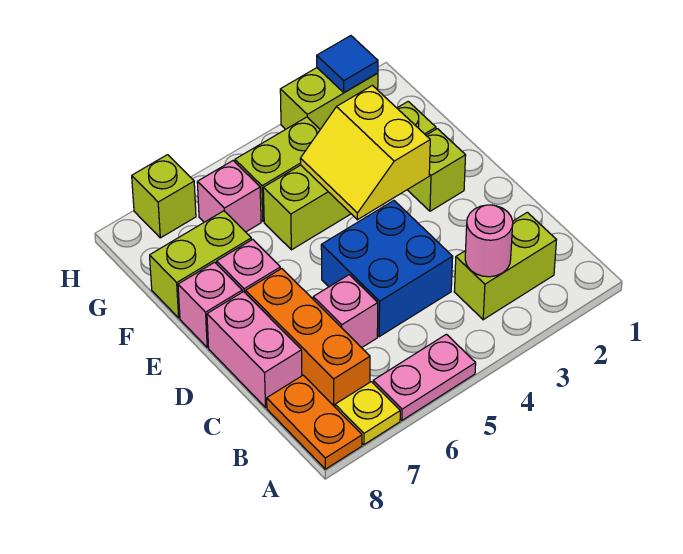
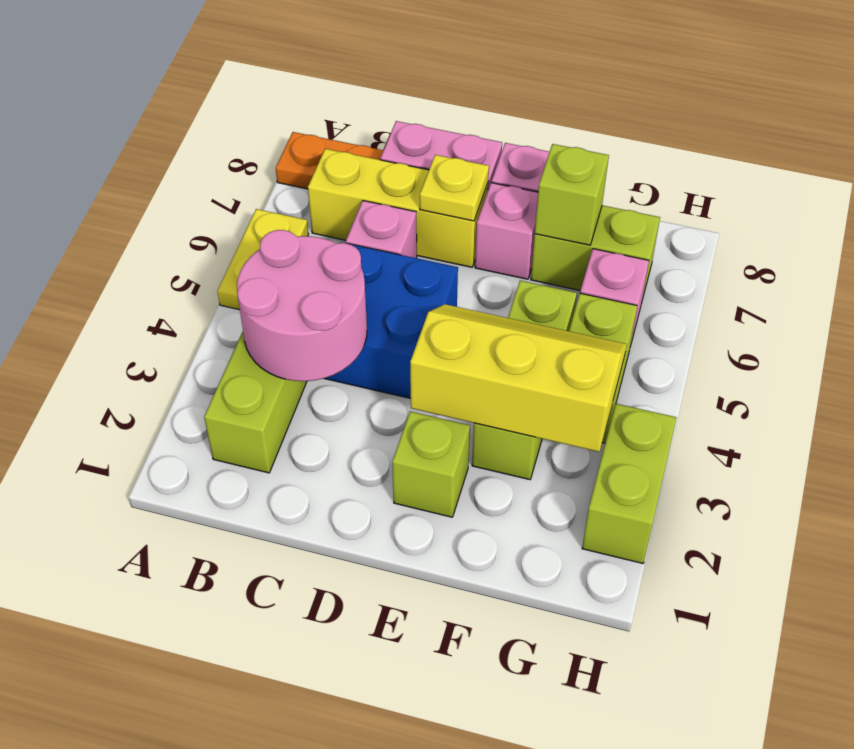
pink 1x2 plate [373,334,476,420] -> yellow 1x2 plate [217,209,309,310]
yellow 1x1 plate [335,382,400,445] -> yellow 1x1 plate moved to [420,155,489,221]
pink 1x1 round brick [465,205,513,277] -> pink 2x2 round brick [237,230,367,381]
orange 1x3 brick [246,269,370,407] -> yellow 1x3 brick [308,149,488,267]
yellow 2x2 slope [300,85,430,220] -> yellow 2x3 slope [410,304,627,452]
lime 1x4 brick [263,102,436,250] -> lime 1x3 brick [472,281,577,480]
lime 1x2 brick [150,211,251,318] -> lime 1x2 brick turned to [531,205,660,299]
blue 1x1 tile [317,36,378,93] -> none
lime 1x1 brick [132,155,196,238] -> lime 1x1 brick moved to [535,144,609,245]

